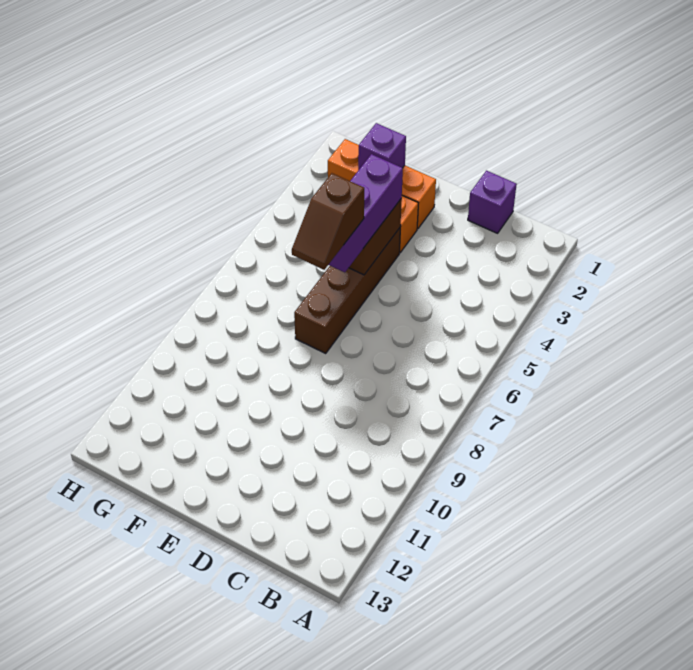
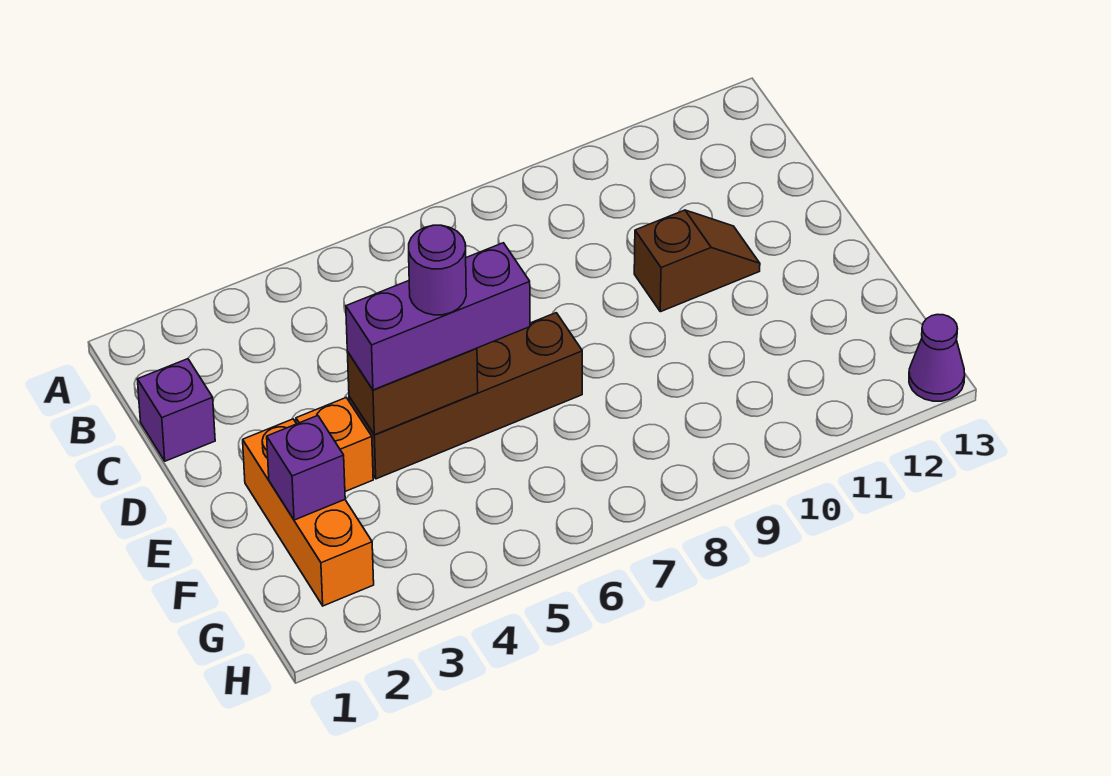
none -> purple 1x1 round brick [409,225,466,315]
brown 1x2 slope [292,173,364,270] -> brown 1x2 slope moved to [634,210,760,312]
none -> purple 1x1 cone [909,314,965,401]

